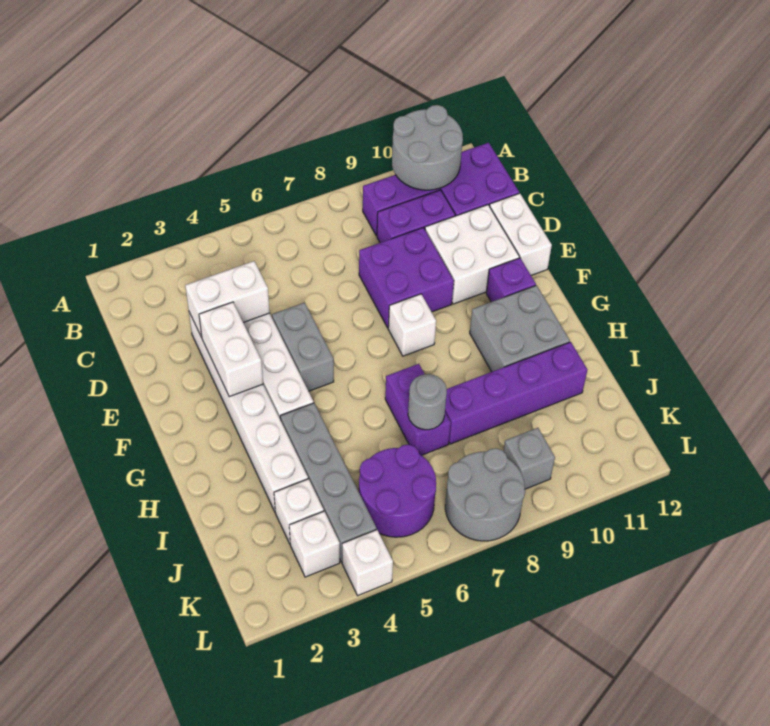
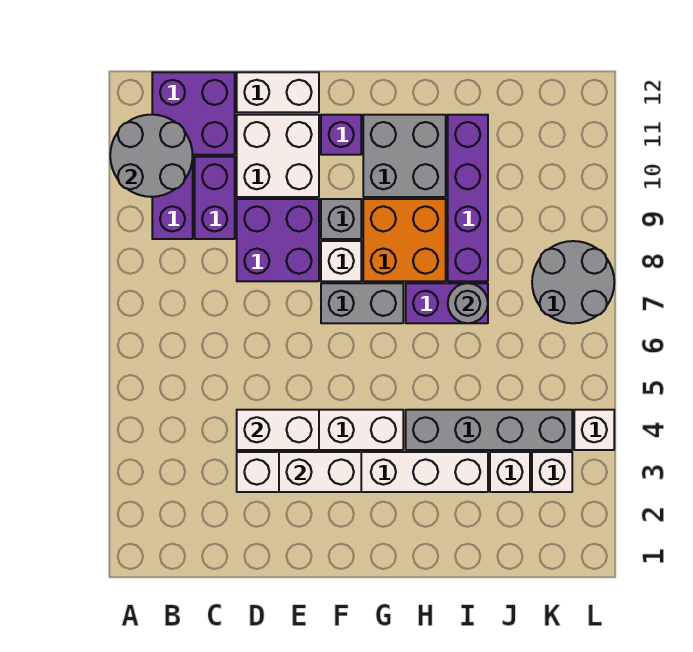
white 1x2 brick [185,261,270,338] -> white 1x2 brick turned to [237,410,319,450]
grey 1x2 brick [272,303,334,391] -> grey 1x2 brick moved to [321,283,403,323]
none -> orange 2x2 brick [363,199,446,281]
purple 2x2 round brick [359,444,436,537] -> none
grey 1x1 brick [504,428,555,489] -> grey 1x1 brick moved to [321,199,361,239]

